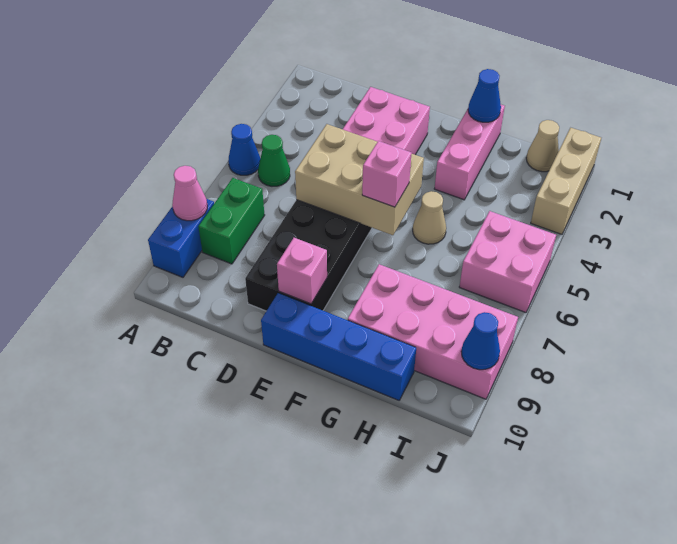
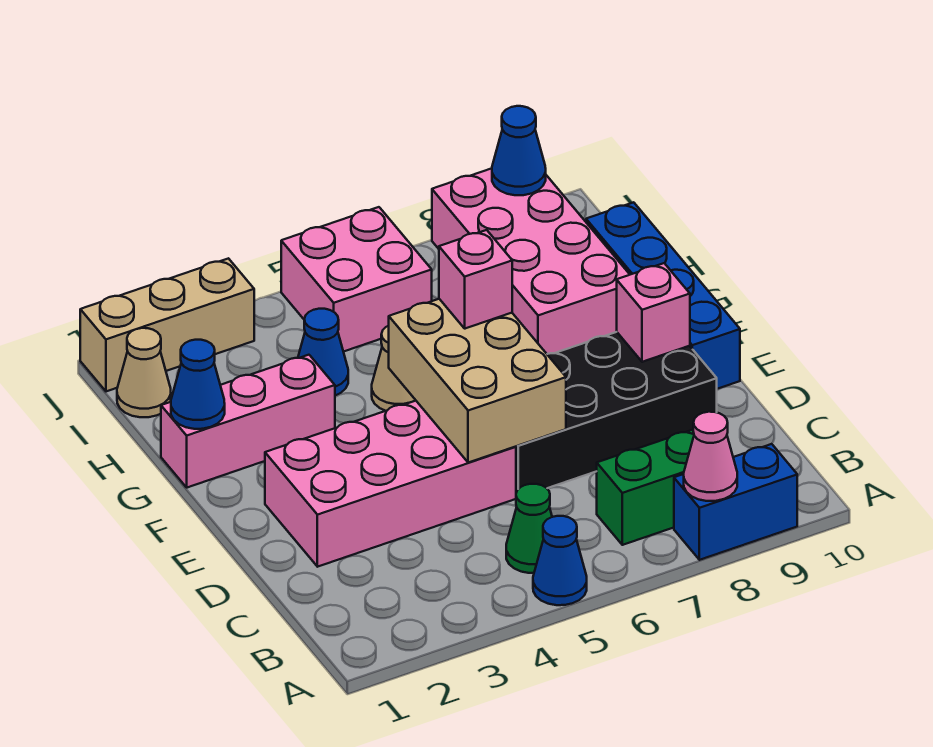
none -> blue 1x1 cone [298,309,348,395]

